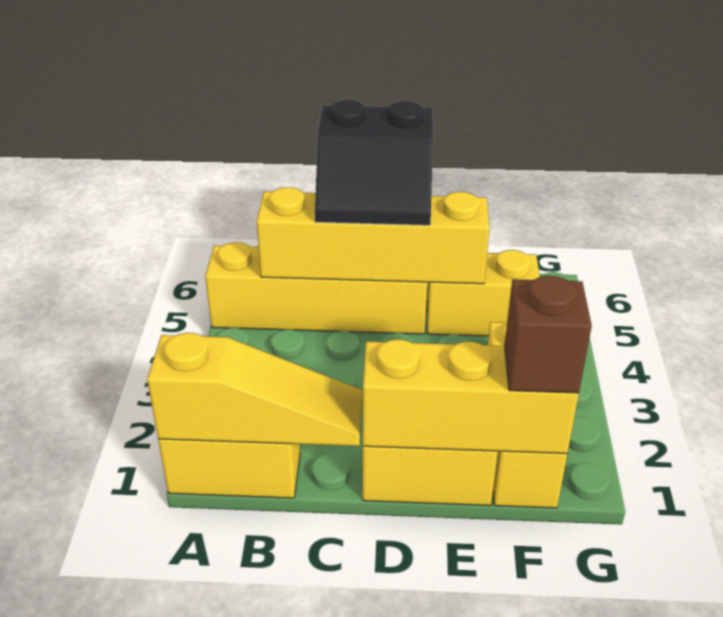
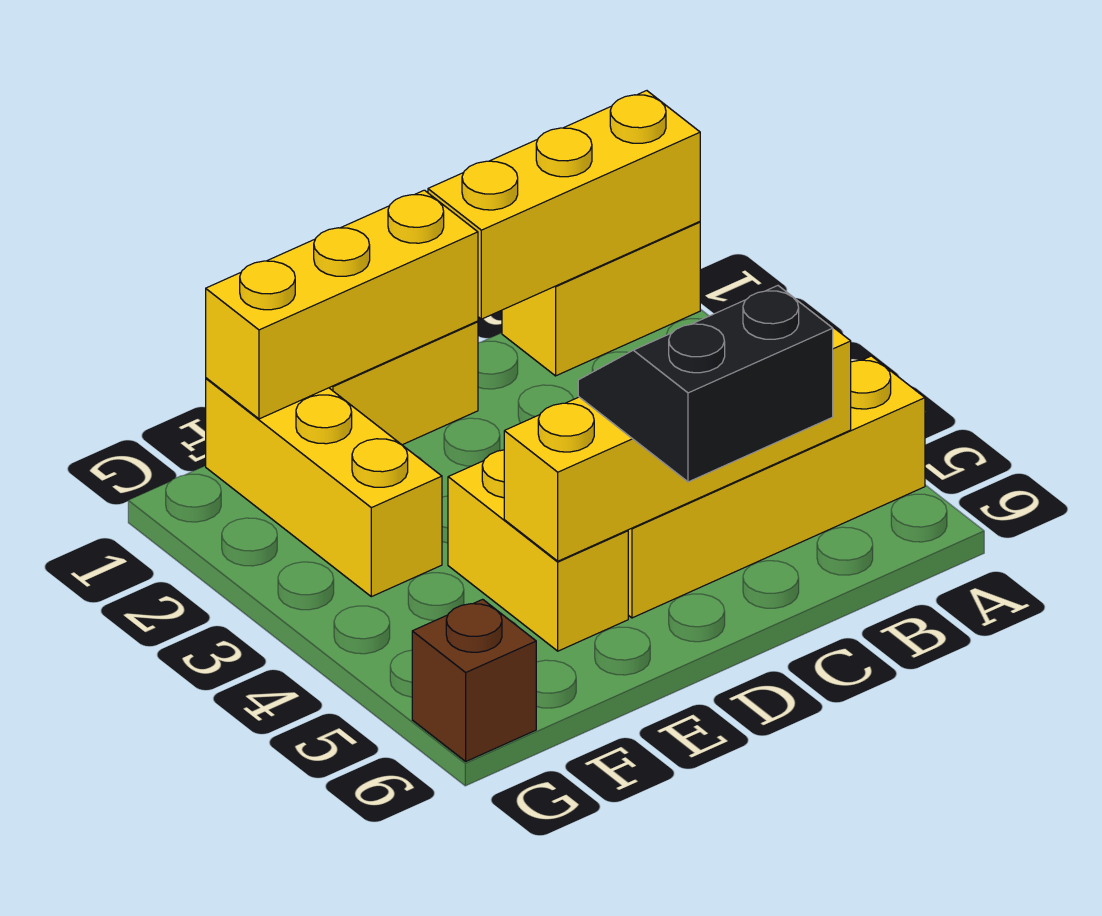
yellow 1x3 slope [147,333,363,446] -> yellow 1x3 brick [428,91,700,319]
yellow 1x2 brick [427,250,540,336] -> yellow 1x2 brick turned to [448,450,628,651]
brown 1x1 brick [504,276,592,393] -> brown 1x1 brick moved to [412,599,536,761]

